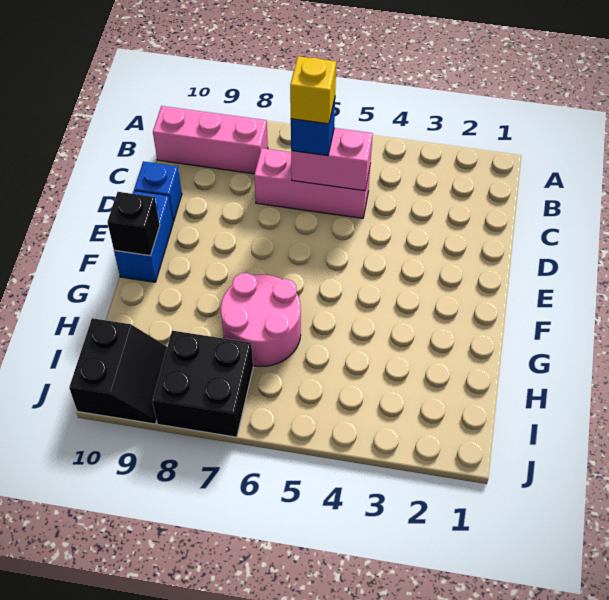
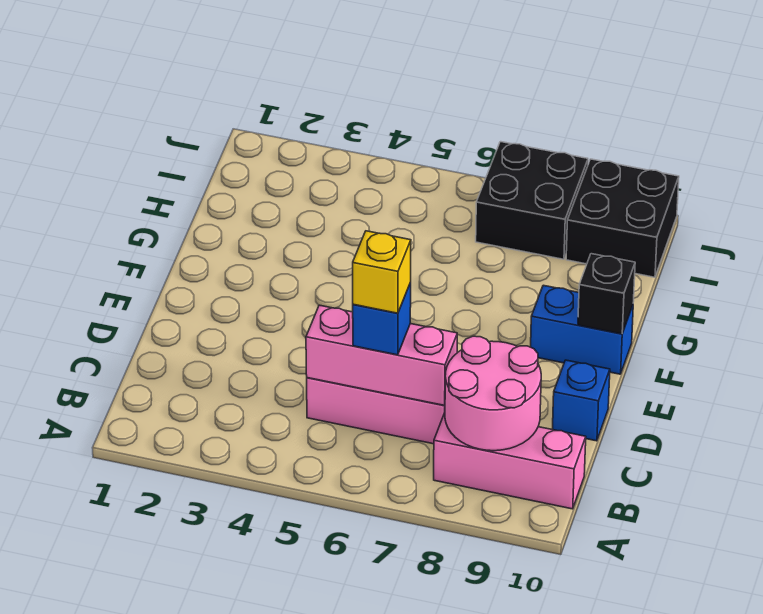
pink 1x2 brick [291,128,373,191] -> pink 1x3 brick [306,305,457,405]
blue 1x2 brick [114,191,173,282] -> blue 1x2 brick turned to [531,285,633,374]
pink 2x2 round brick [221,273,301,366] -> pink 2x2 round brick moved to [445,336,541,451]
black 2x2 slope [69,318,167,424] -> black 2x2 brick [566,159,679,277]

